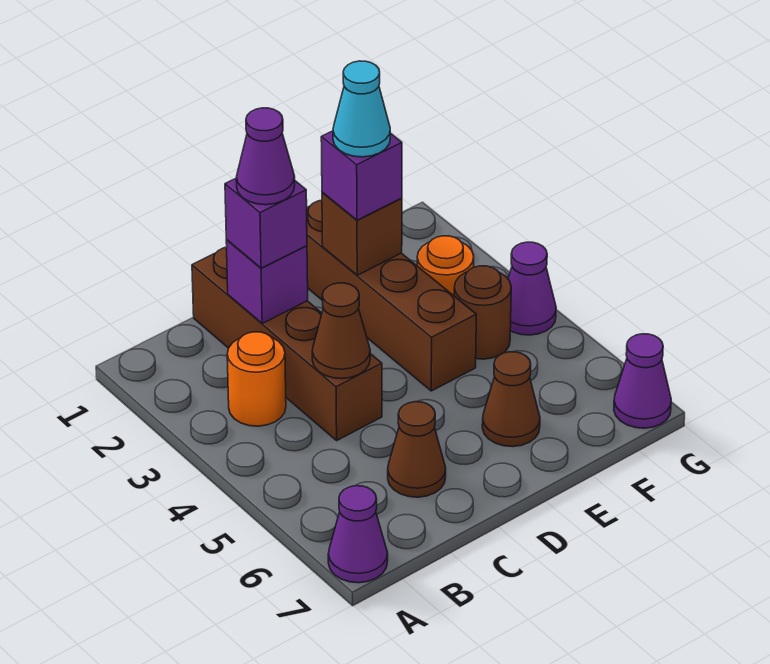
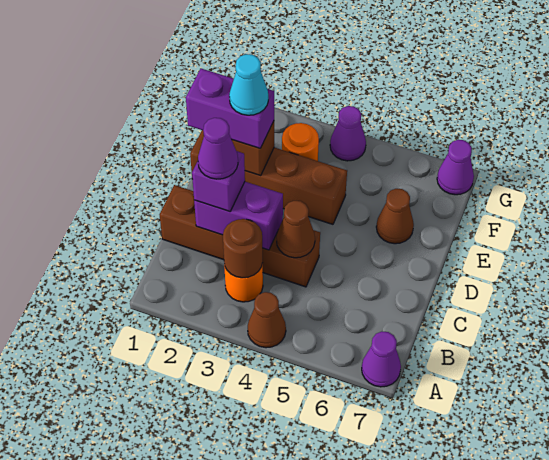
purple 1x1 brick [226,240,308,323] -> purple 1x2 brick [194,182,283,250]
brown 1x1 cone [388,402,446,497] -> brown 1x1 cone moved to [248,292,286,348]
purple 1x1 brick [321,131,402,220] -> purple 1x2 brick [186,69,274,148]
brown 1x1 round brick [454,266,511,359] -> brown 1x1 round brick moved to [223,219,263,278]

